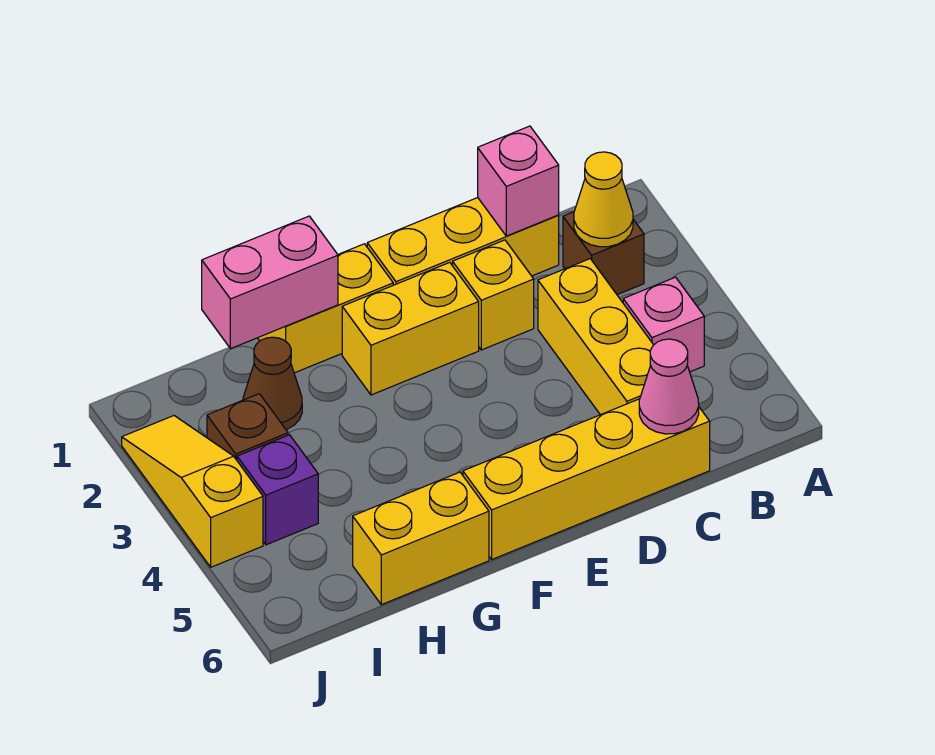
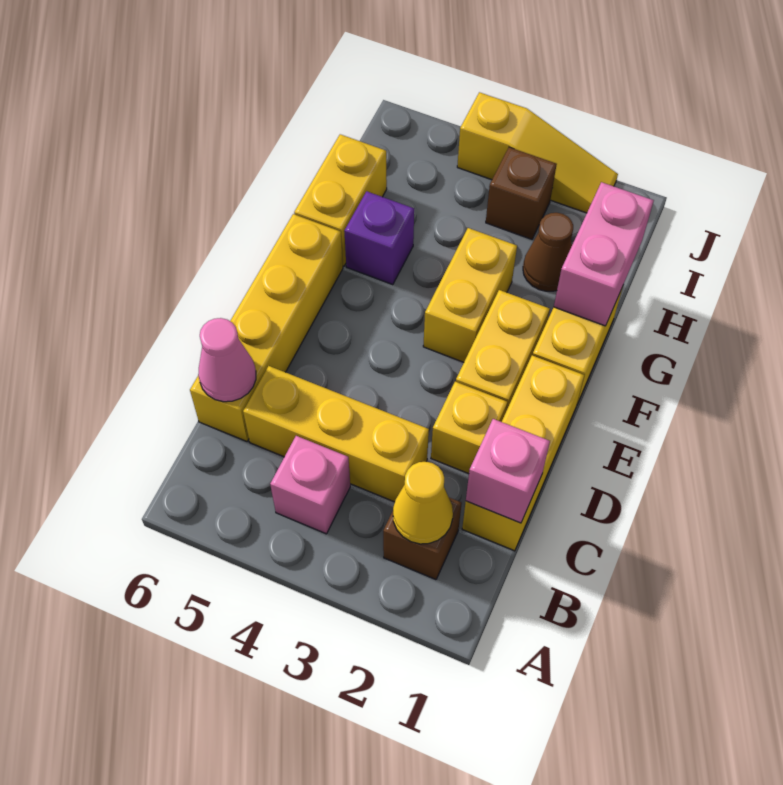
none -> yellow 1x2 brick [423,228,517,362]
purple 1x1 brick [237,435,318,545] -> purple 1x1 brick moved to [344,191,414,285]

